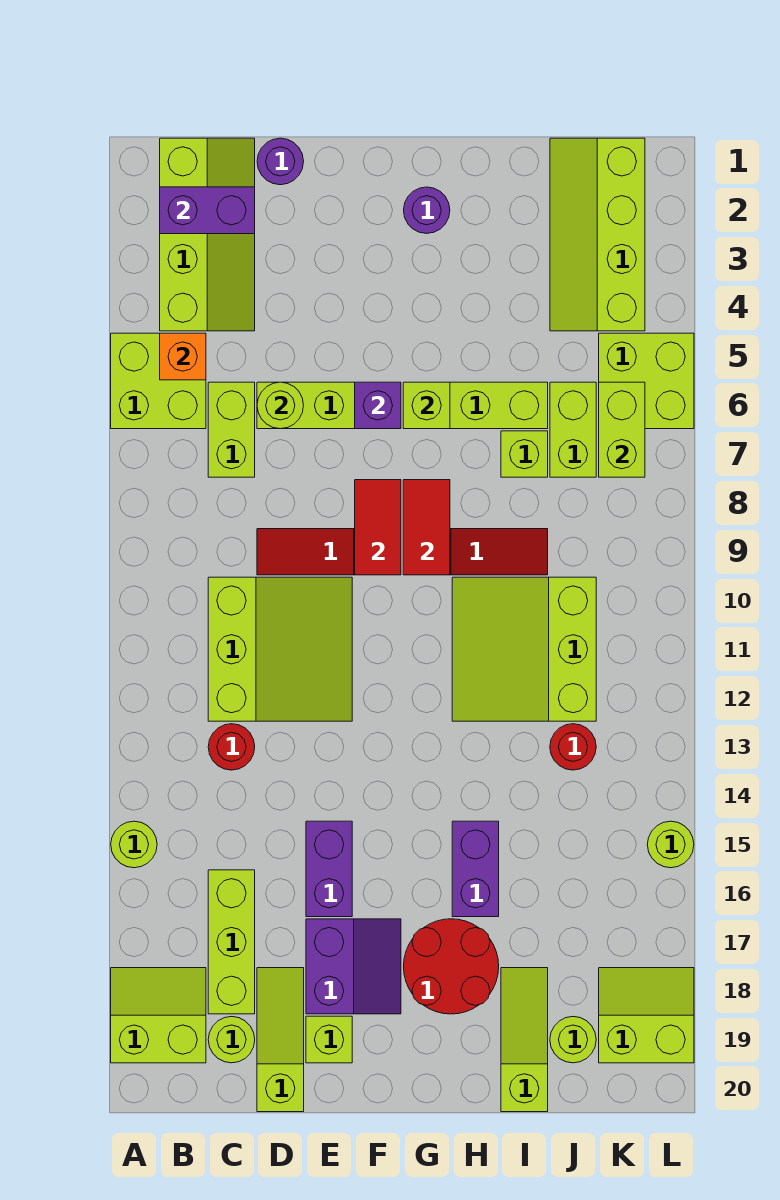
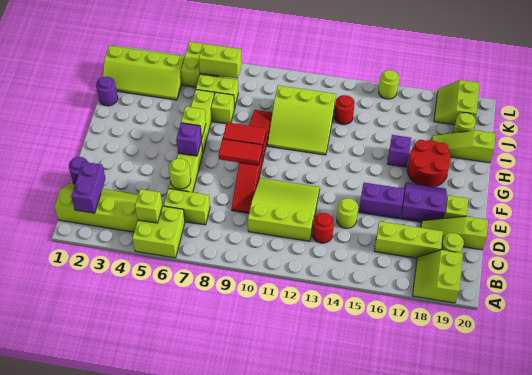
lime 1x1 round brick [111,821,157,868] -> lime 1x1 round brick moved to [337,198,358,228]
orange 1x1 brick [160,333,206,380] -> lime 1x1 brick [135,189,162,223]
purple 1x1 round brick [404,187,450,233] -> purple 1x1 round brick moved to [96,77,118,106]
purple 1x2 brick [452,821,499,917] -> purple 1x1 brick [387,135,411,167]

